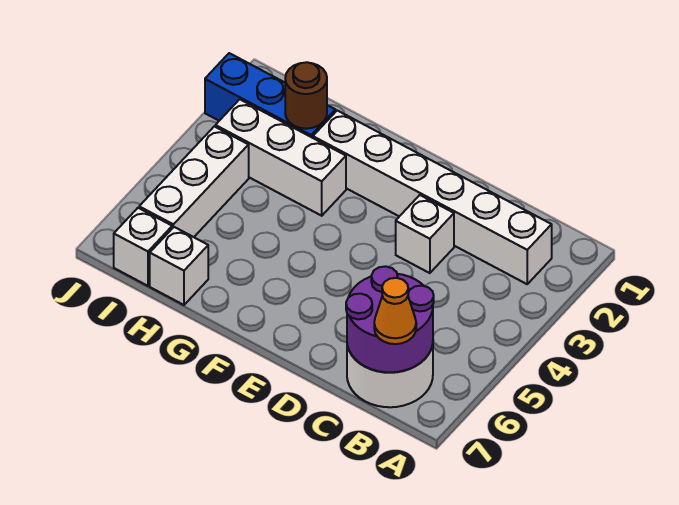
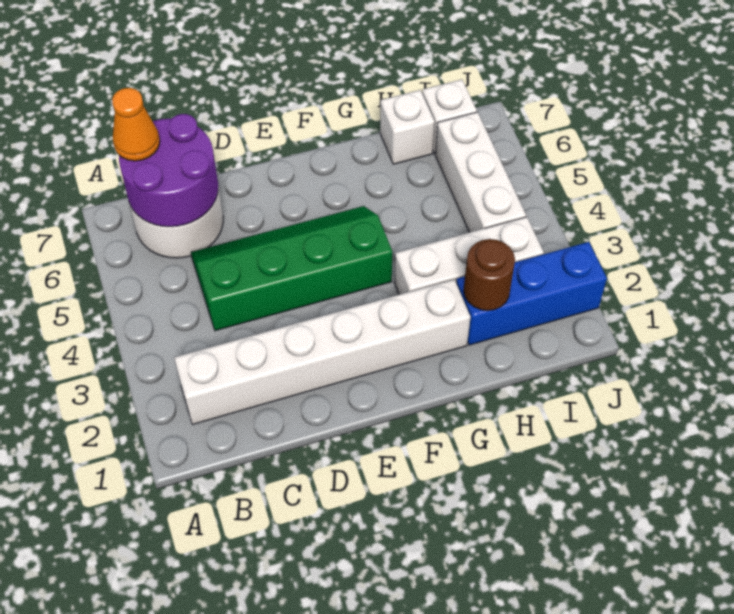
none -> green 2x4 slope [191,206,392,331]
white 1x1 brick [396,195,454,273] -> none

